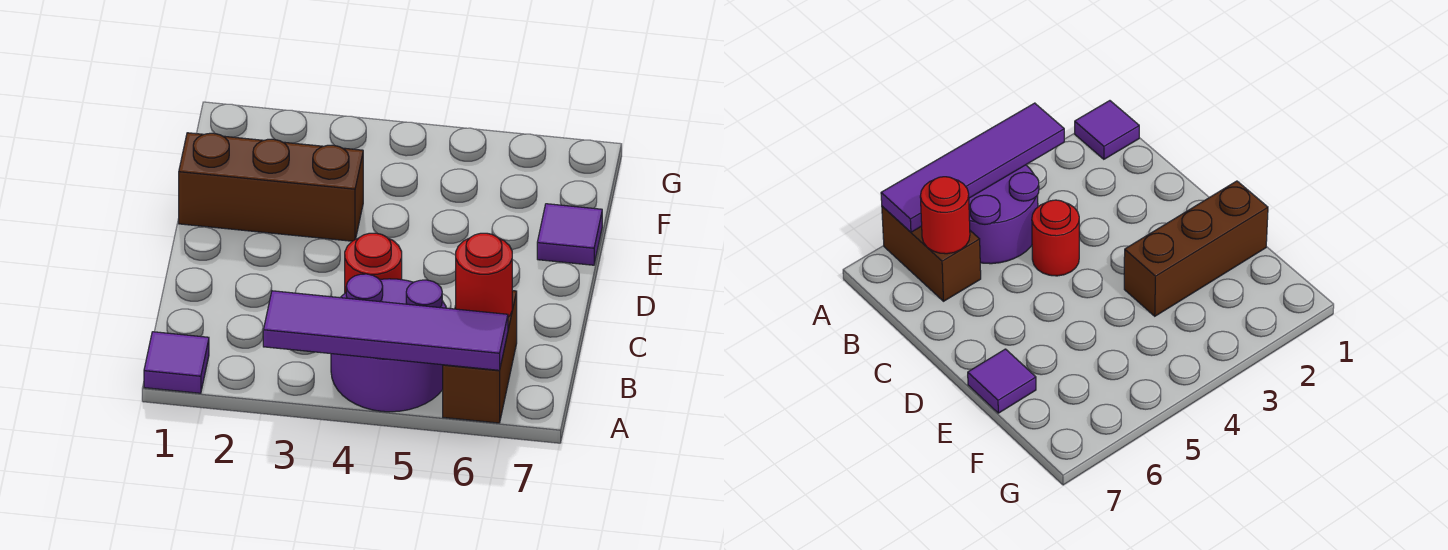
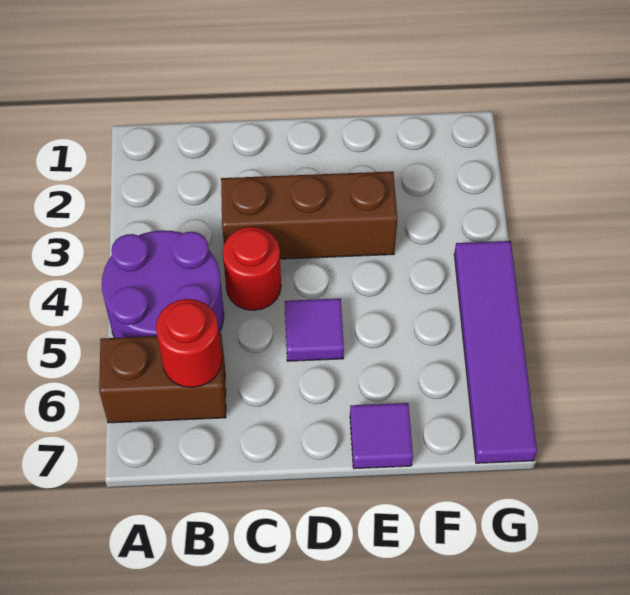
purple 1x1 tile [144,332,209,393] -> purple 1x1 tile moved to [285,298,344,361]
purple 1x4 tile [263,291,508,370] -> purple 1x4 tile moved to [454,241,537,463]
brown 1x3 brick [179,133,363,241] -> brown 1x3 brick turned to [221,171,397,259]

